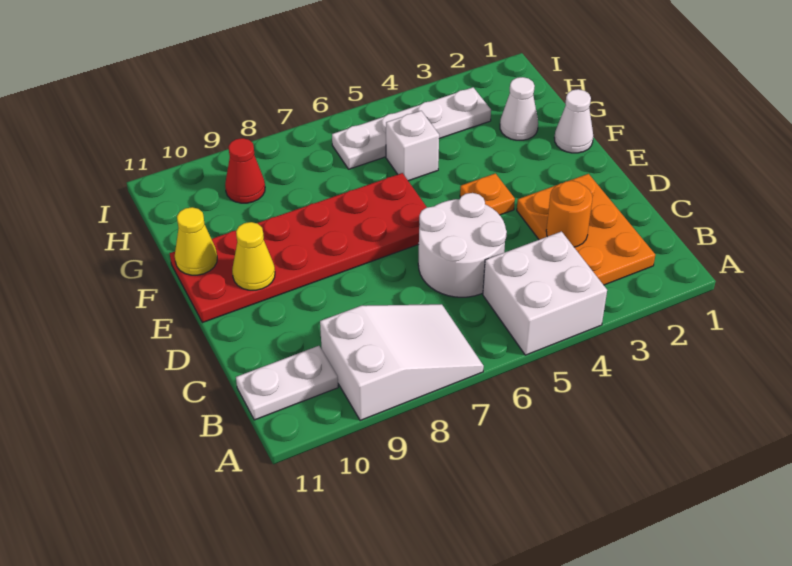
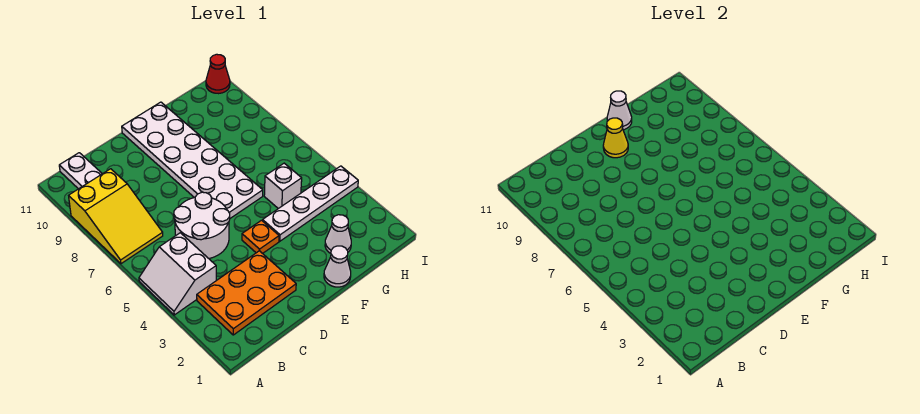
white 2x2 brick [483,232,607,355] -> white 2x2 slope [139,233,216,315]
white 2x3 slope [320,304,484,421] -> yellow 2x3 slope [69,169,163,264]
orange 1x1 round brick [546,181,592,247] -> none
red 2x6 plate [170,173,427,323] -> white 2x6 plate [122,102,263,218]
yellow 1x1 cone [175,207,217,275] -> white 1x1 cone [607,91,632,130]
white 1x4 plate [332,87,491,169] -> white 1x4 plate turned to [263,166,358,241]
red 1x1 cone [225,138,265,203] -> red 1x1 cone moved to [206,54,230,94]

